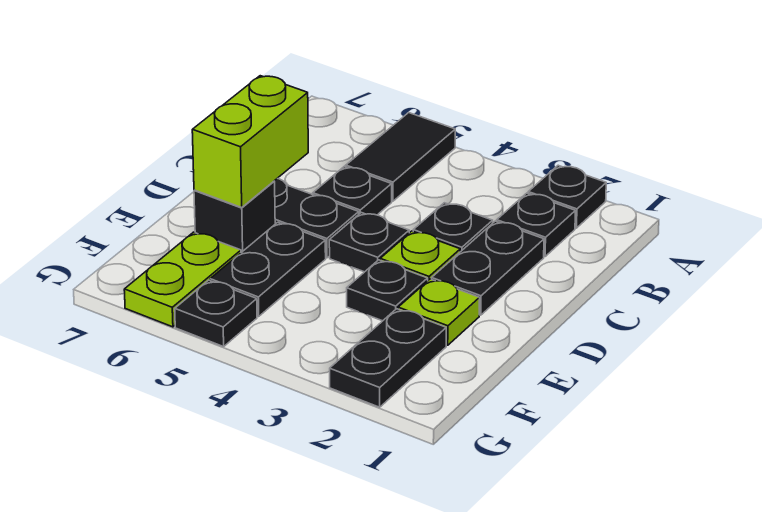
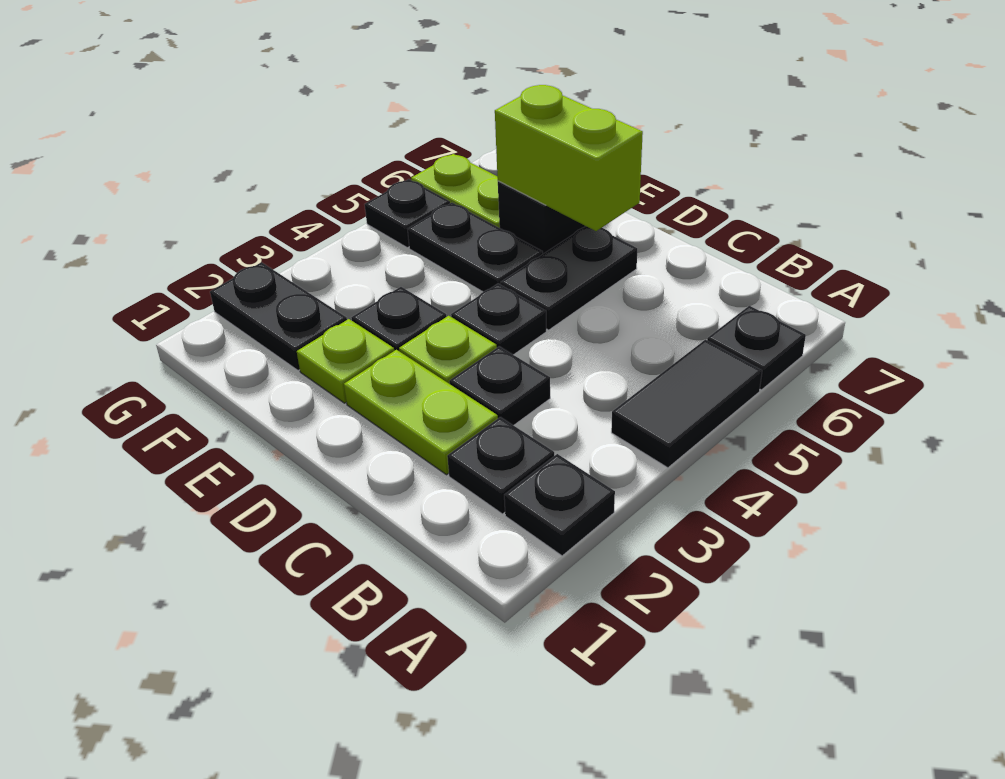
black 1x2 tile [346,113,455,201] -> black 1x2 tile turned to [611,340,762,468]
black 1x2 plate [432,221,544,315] -> lime 1x2 plate [344,350,498,475]
black 1x1 plate [313,166,392,215] -> black 1x1 plate moved to [707,306,806,390]

